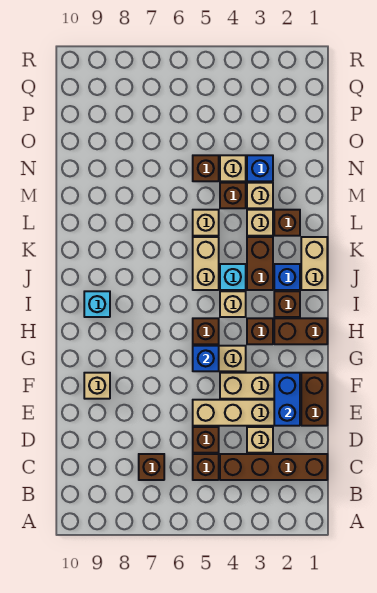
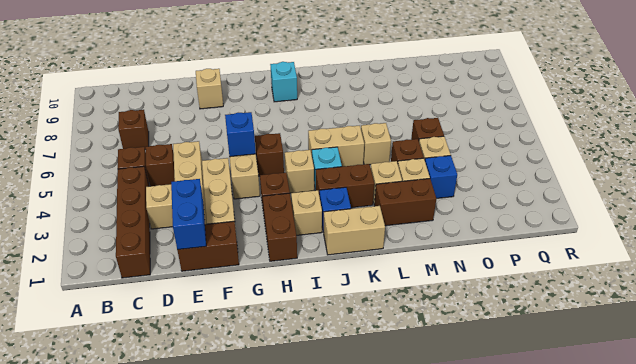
blue 1x2 brick [274,373,300,426] -> blue 1x2 brick turned to [171,179,206,250]
brown 1x1 brick [274,291,300,317] -> tan 1x1 brick [291,190,322,235]
brown 1x1 brick [274,210,300,236] -> brown 1x2 brick [374,179,436,226]

